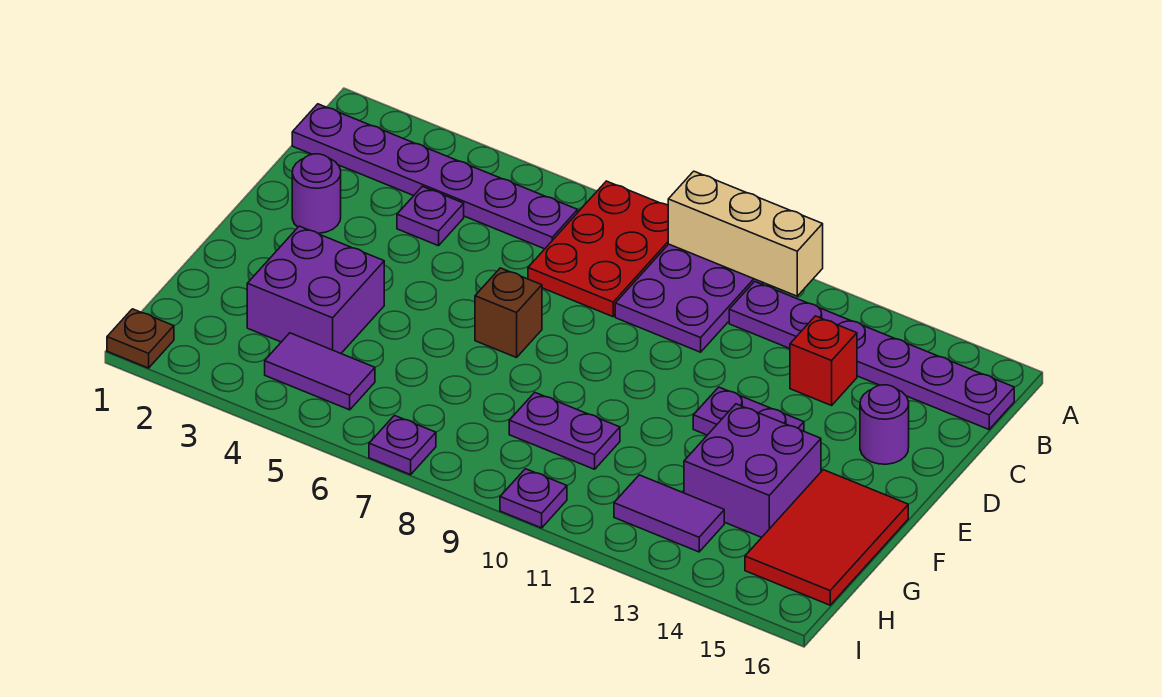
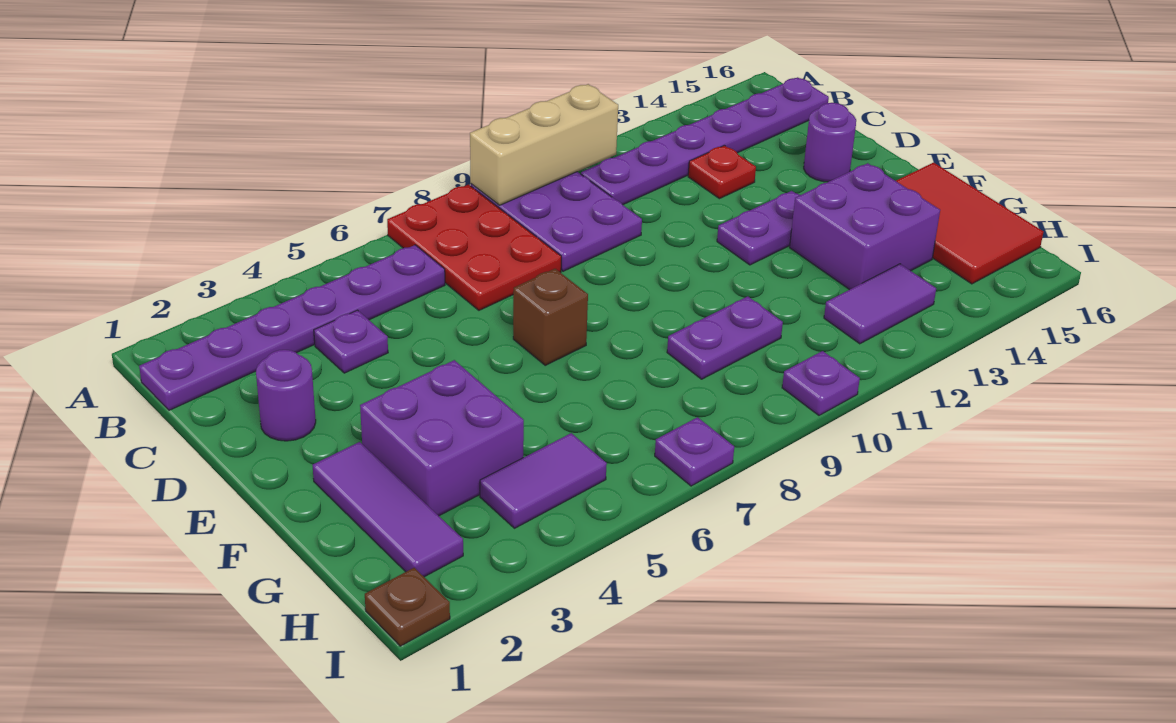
red 1x1 brick [790,316,857,405] -> red 1x1 plate [688,145,756,199]
none -> purple 1x3 tile [313,442,463,577]

